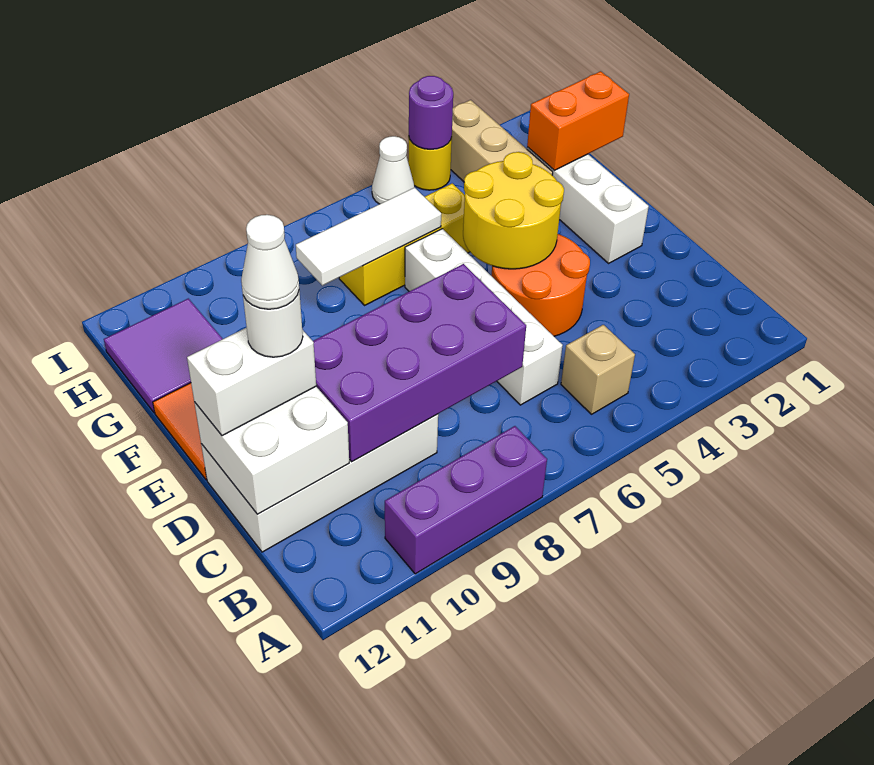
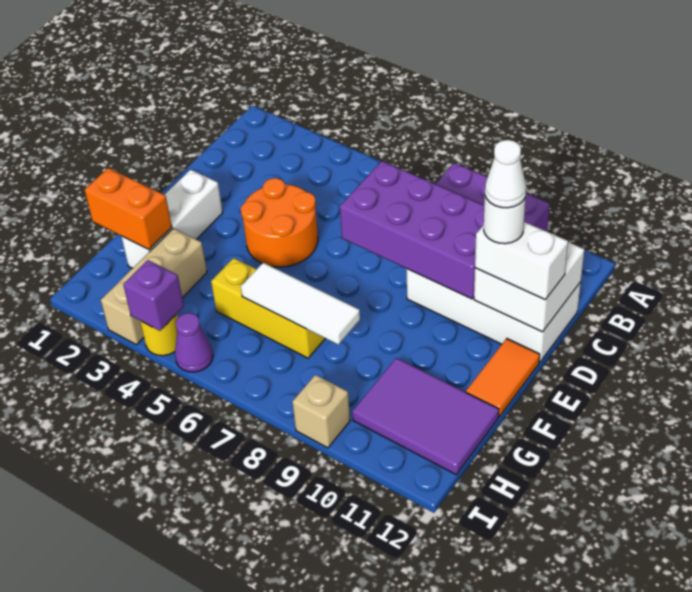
tan 1x1 brick [561,325,635,414] -> tan 1x1 brick moved to [292,375,350,448]
white 1x4 brick [405,229,563,405] -> none
yellow 2x2 round brick [463,152,564,269] -> none
purple 2x2 tile [104,299,222,413] -> purple 2x3 tile [352,358,499,474]
purple 1x1 round brick [409,76,453,149] -> purple 1x1 brick [123,260,184,331]
white 1x1 cone [372,136,415,204] -> purple 1x1 cone [175,313,213,372]

